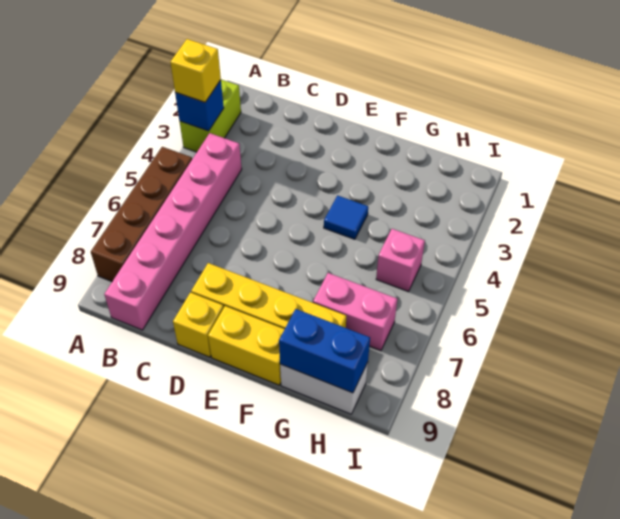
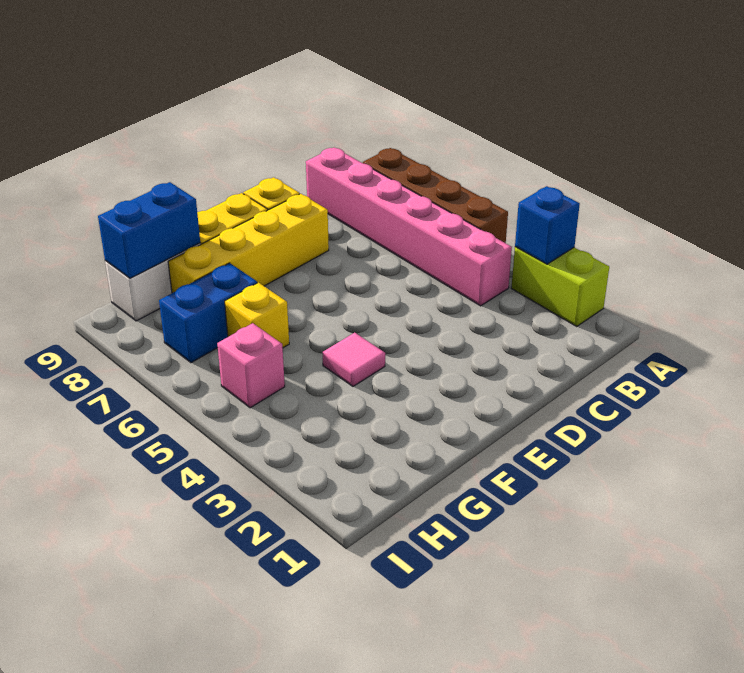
yellow 1x1 brick [170,39,221,102] -> yellow 1x1 brick moved to [225,283,289,348]
blue 1x1 tile [324,196,368,239] -> pink 1x1 tile [322,333,385,386]
pink 1x2 brick [313,273,397,351] -> blue 1x2 brick [159,263,257,363]

